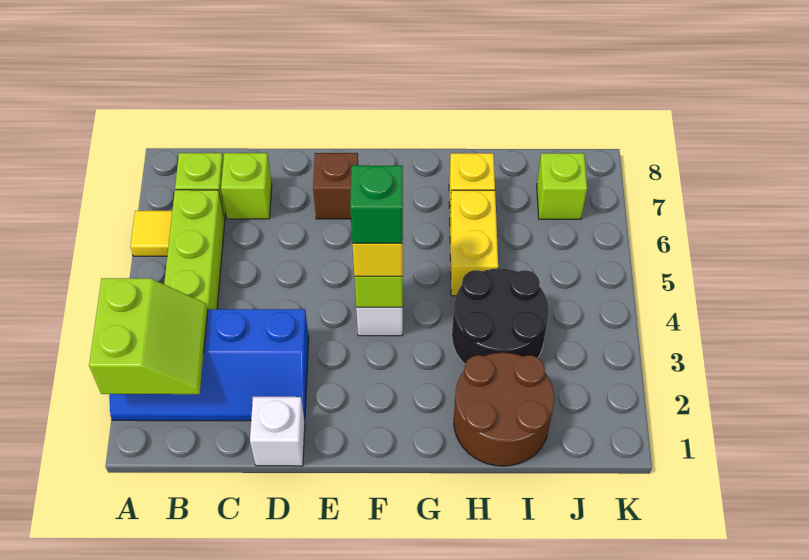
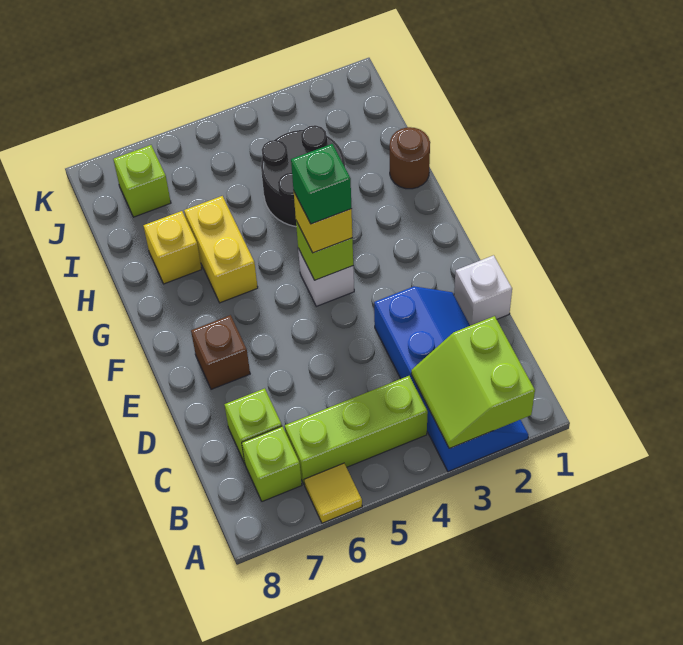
lime 2x2 slope [89,278,208,394] -> lime 2x2 slope turned to [411,316,535,448]
brown 2x2 round brick [454,353,554,466] -> brown 1x1 round brick [390,127,430,189]
yellow 1x2 brick [450,190,498,296] -> yellow 1x2 brick turned to [184,196,258,303]

